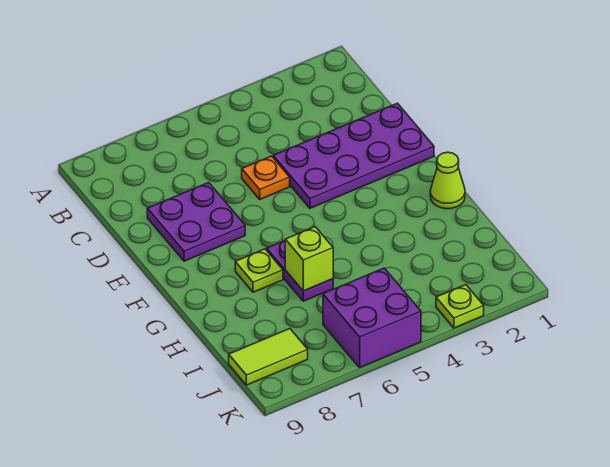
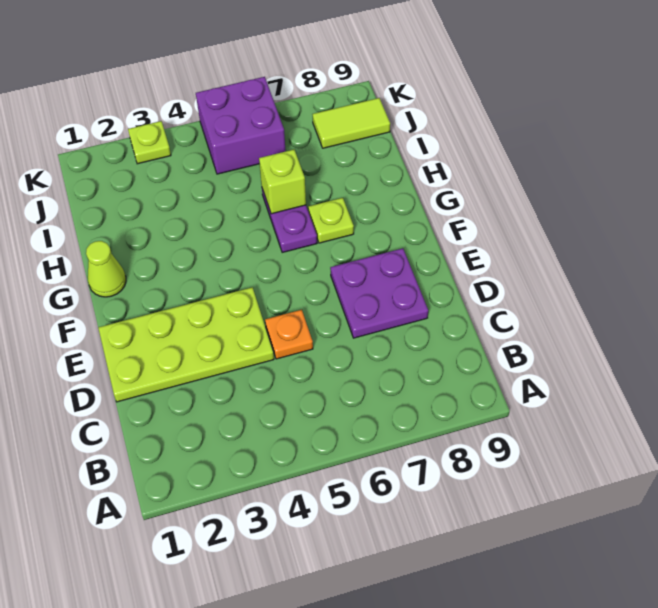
purple 2x4 plate [273,103,434,208] -> lime 2x4 plate [98,287,274,402]

